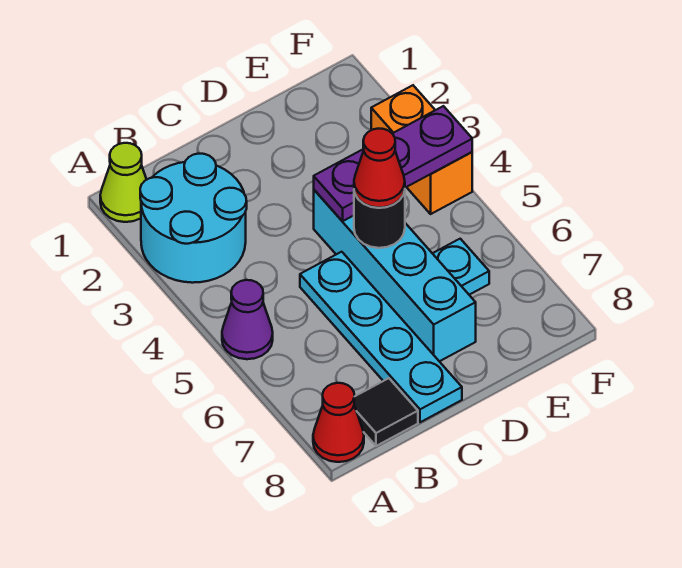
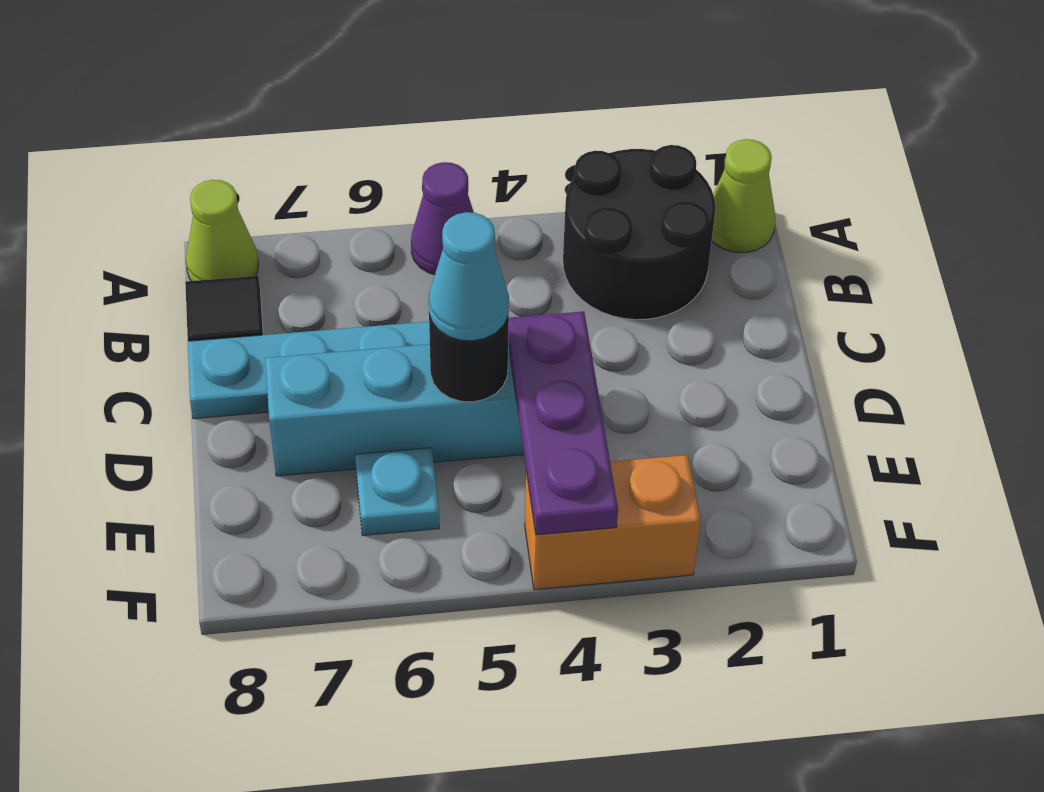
cyan 2x2 round brick [140,154,247,283] -> black 2x2 round brick [563,145,715,320]
red 1x1 cone [313,383,364,462] -> lime 1x1 cone [186,180,259,281]
red 1x1 cone [354,129,405,208] -> cyan 1x1 cone [429,212,509,341]

